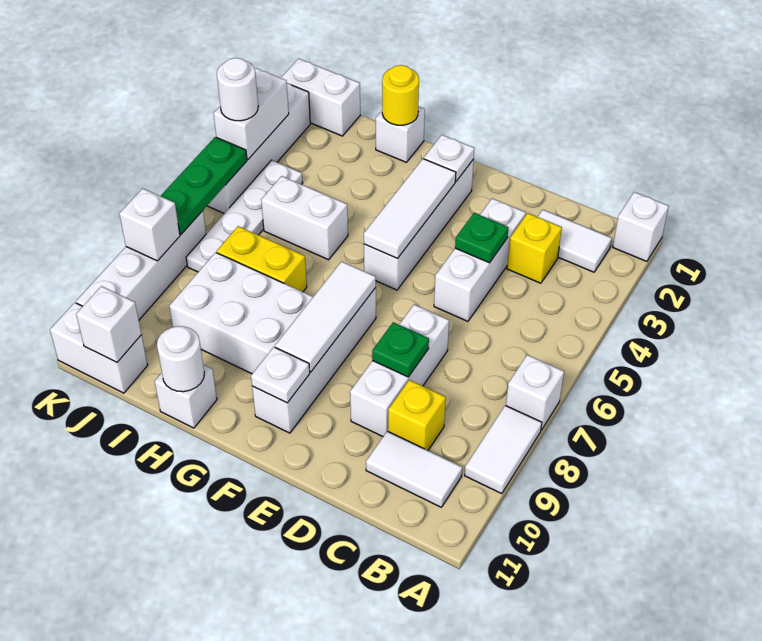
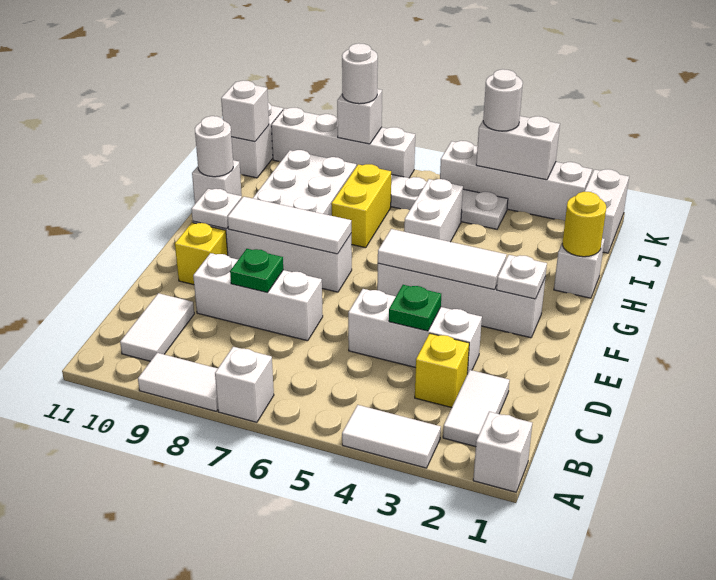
none -> white 1x2 tile [342,405,441,468]
yellow 1x1 brick [388,380,446,450] -> yellow 1x1 brick moved to [175,223,228,285]
green 1x3 plate [161,137,247,234] -> none
none -> white 1x1 round brick [342,43,378,104]

